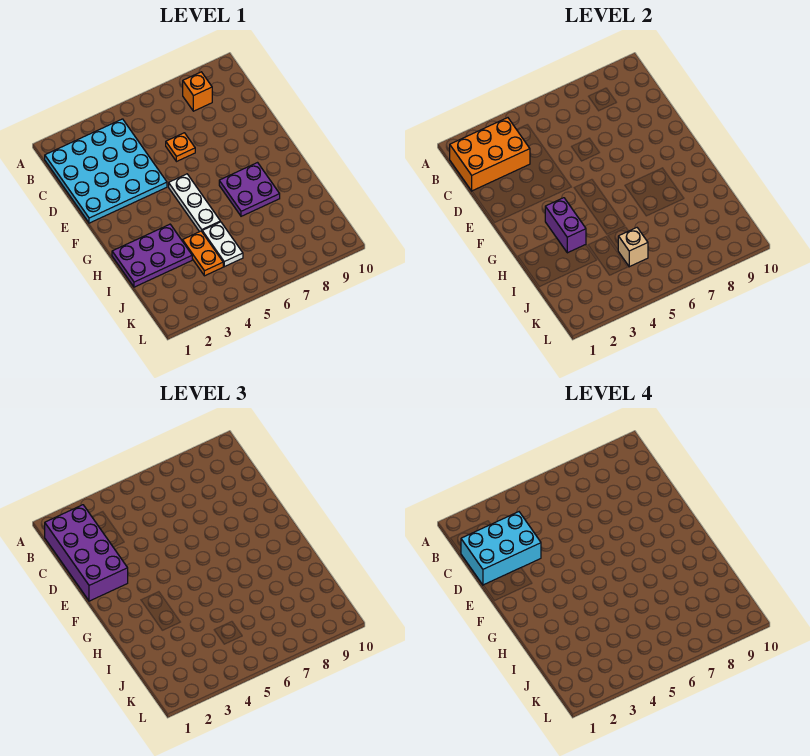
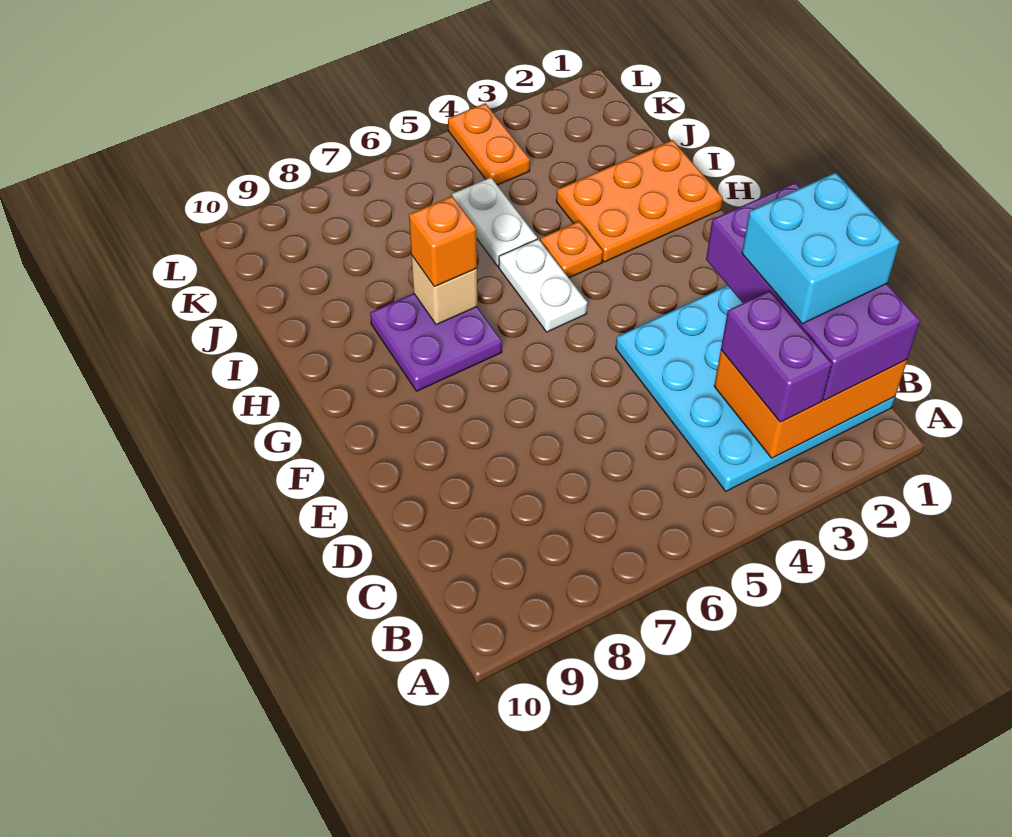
orange 1x1 brick [183,72,212,111] -> orange 1x1 brick moved to [409,196,477,287]
cyan 2x3 brick [461,512,541,585] -> cyan 2x2 brick [742,173,900,324]
orange 1x1 plate [166,133,195,162] -> orange 1x1 plate moved to [540,221,603,278]
white 1x3 plate [169,174,220,232] -> white 1x2 plate [499,239,587,332]
purple 1x2 brick [545,198,586,253] -> purple 1x2 brick moved to [721,291,832,422]
purple 2x3 plate [112,224,192,287] -> orange 2x3 plate [556,140,723,262]
orange 1x2 plate [183,231,223,276] -> orange 1x2 plate moved to [448,103,530,185]
tan 1x1 brick [618,228,648,267] -> tan 1x1 brick moved to [411,255,477,325]

